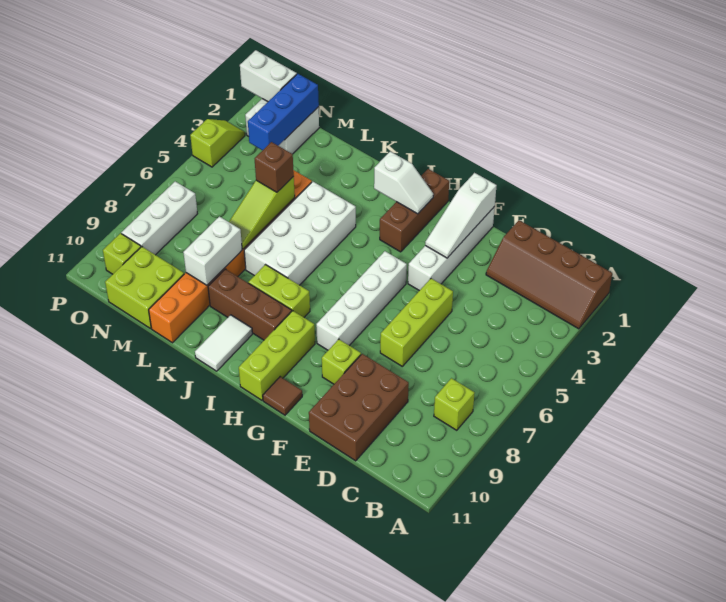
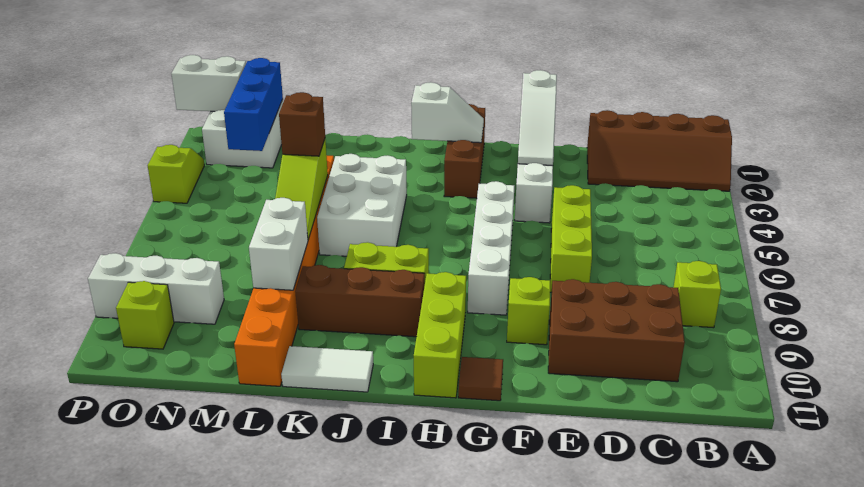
brown 2x3 brick [309,354,409,461] -> brown 2x3 brick turned to [548,279,685,382]
white 2x4 brick [244,182,356,285] -> white 2x3 brick [317,154,407,256]
white 1x2 tile [195,315,252,371] -> white 1x2 tile turned to [281,346,373,392]
lime 2x2 brick [105,247,184,329] -> none
white 1x3 brick [121,181,197,255] -> white 1x3 brick turned to [88,253,224,324]

